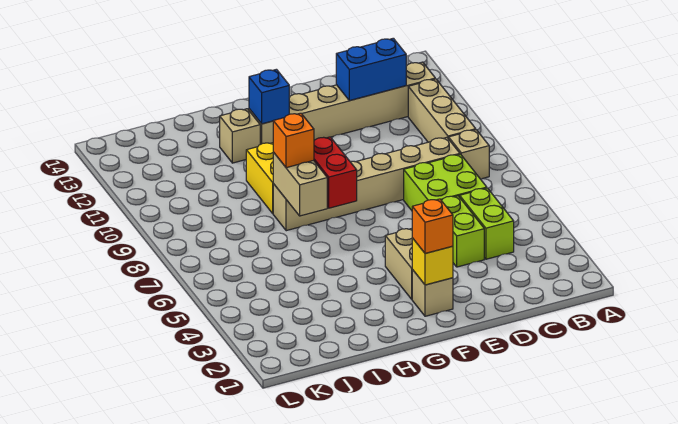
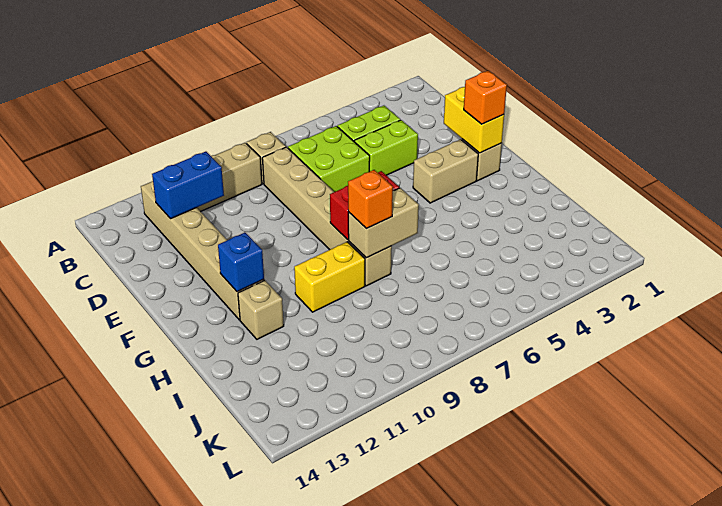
blue 1x2 brick [336,38,406,101] -> blue 1x2 brick turned to [152,152,224,219]
yellow 1x1 brick [412,238,453,285] -> yellow 1x2 brick [444,87,504,153]

